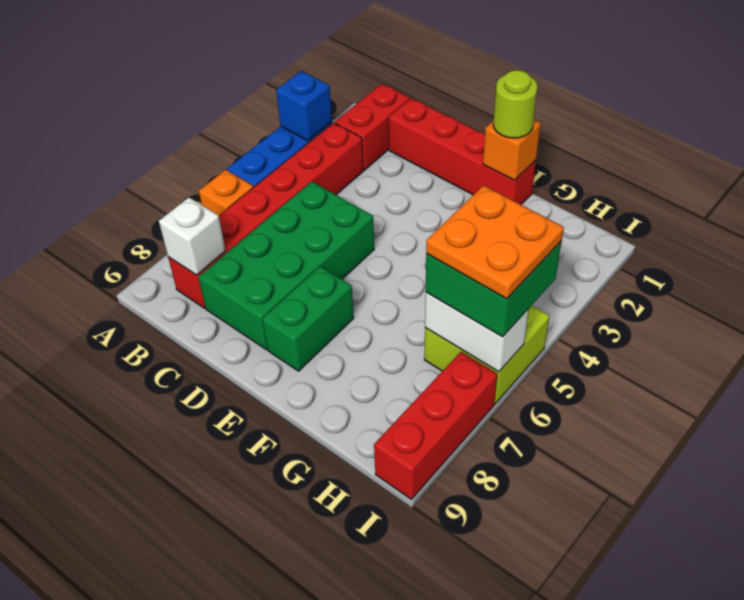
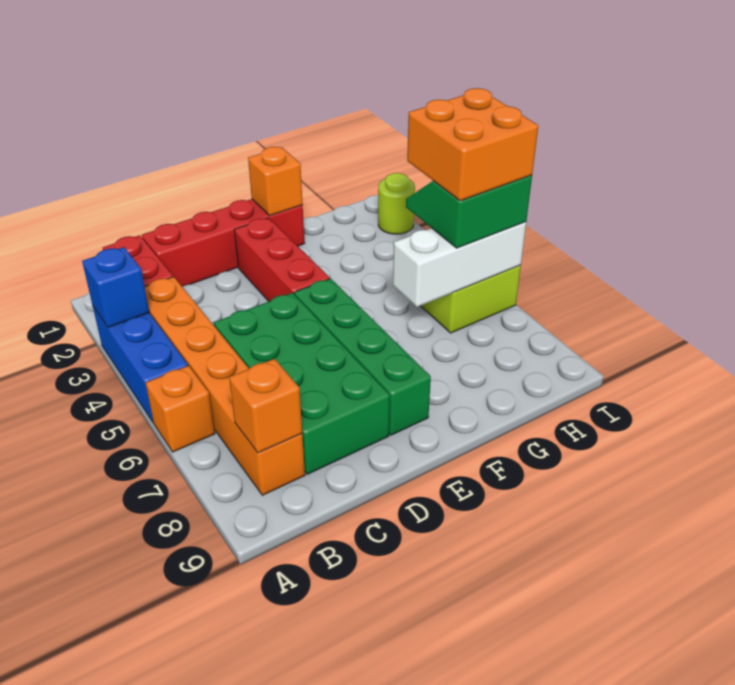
red 1x6 brick [168,123,363,308] -> orange 1x6 brick [145,277,305,495]
white 1x1 brick [159,197,226,275] -> orange 1x1 brick [229,359,302,453]
green 1x2 brick [262,267,354,371] -> green 1x4 brick [294,278,431,435]
lime 1x1 round brick [493,70,537,138] -> lime 1x1 round brick moved to [378,173,415,234]
green 2x2 brick [426,241,562,337] -> green 2x2 slope [406,175,532,248]
orange 2x2 plate [426,185,564,299] -> orange 2x2 brick [407,88,538,201]
white 1x2 brick [425,293,529,372] -> white 1x3 brick [393,222,526,307]
red 1x3 brick [374,352,497,499] -> red 1x3 brick moved to [234,218,330,301]

